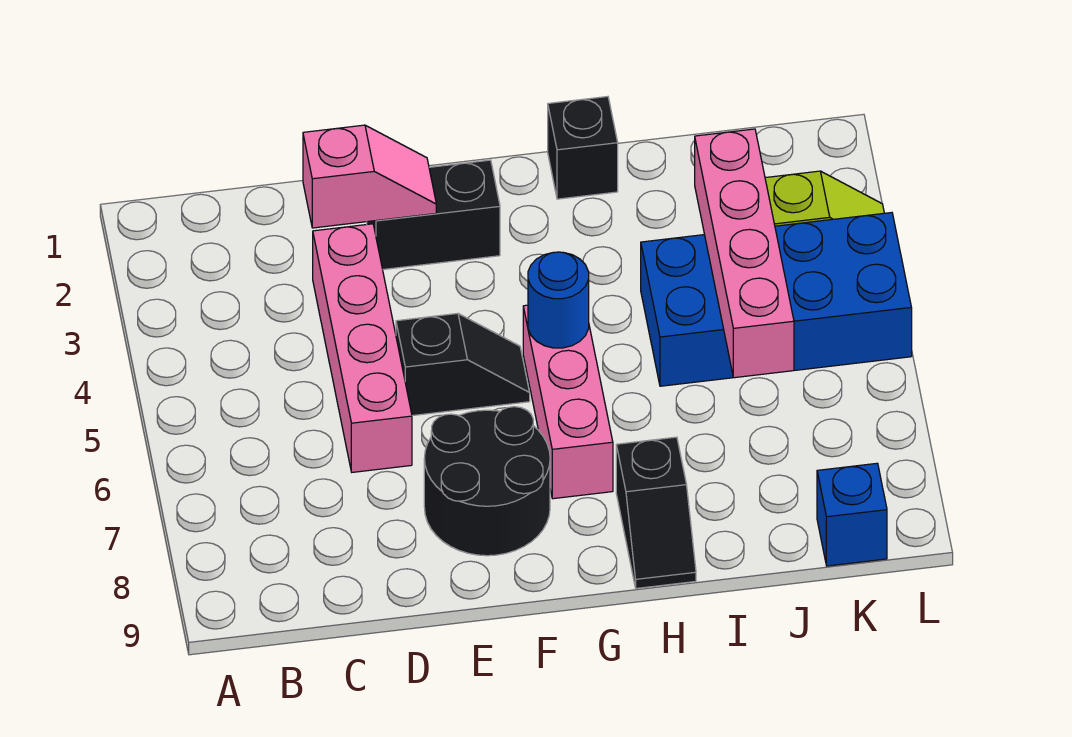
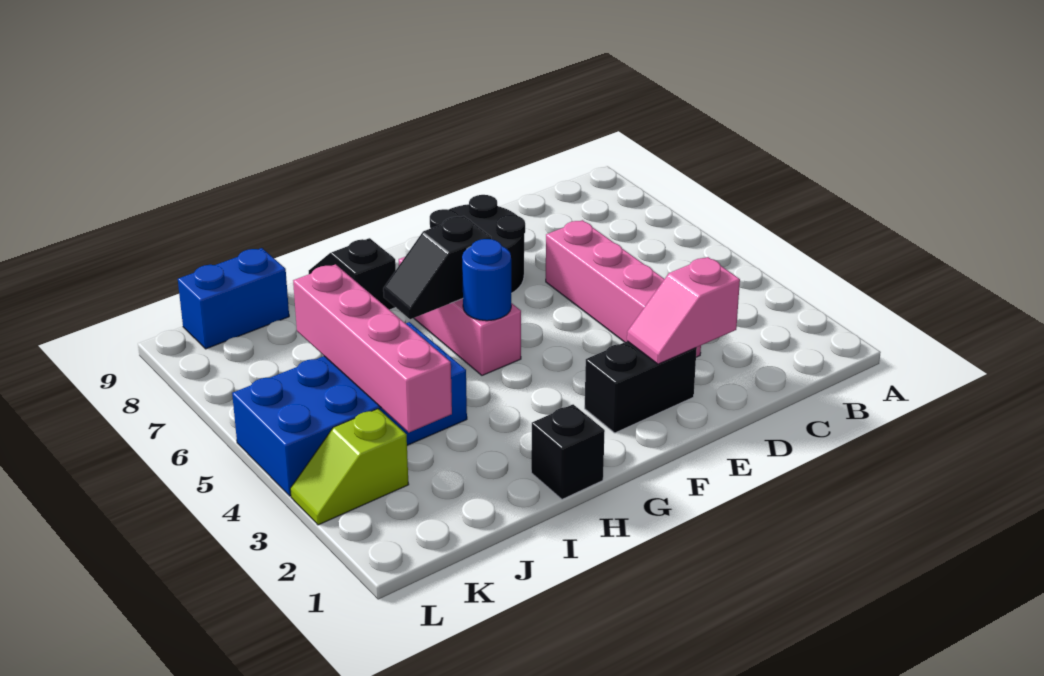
black 1x2 slope [396,313,530,416] -> black 1x2 slope moved to [383,216,491,319]
blue 1x1 brick [817,463,887,566] -> blue 1x2 brick [178,248,289,349]

